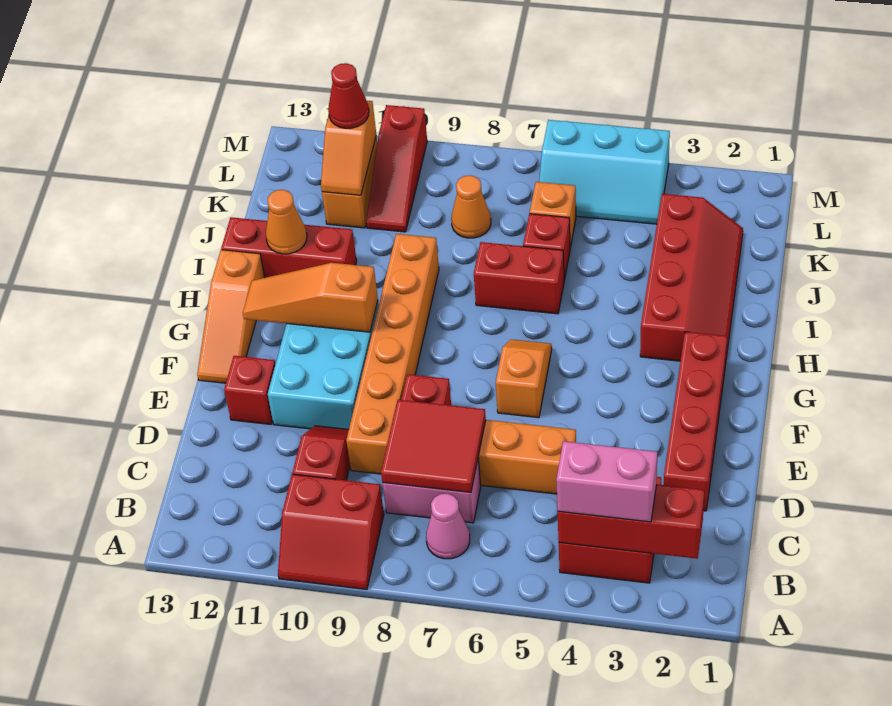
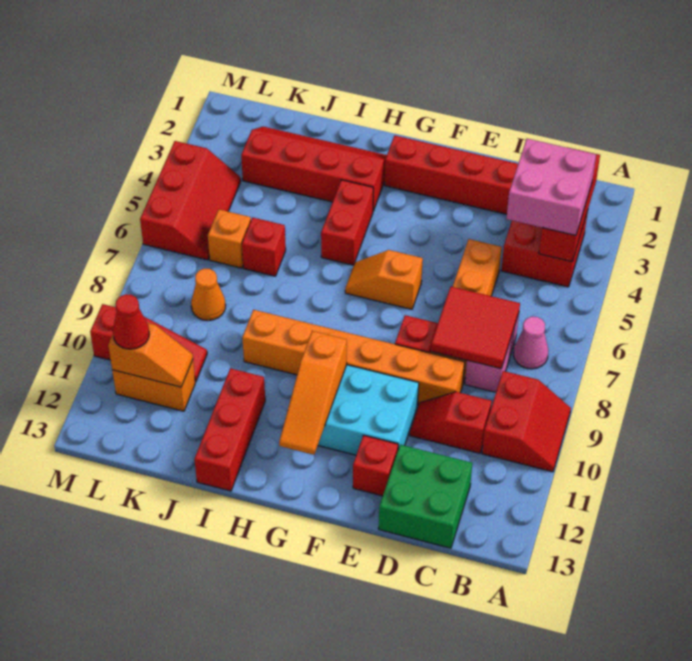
pink 1x2 brick [556,441,657,522] -> pink 2x2 brick [506,139,596,235]
none -> green 2x2 brick [379,445,472,548]
orange 1x3 slope [197,250,265,383] -> none
red 1x2 brick [474,242,564,314] -> red 1x2 brick moved to [321,180,373,265]
orange 1x1 cone [266,190,307,254] -> none
cyan 2x3 slope [539,120,670,224] -> red 2x3 slope [140,141,241,260]

